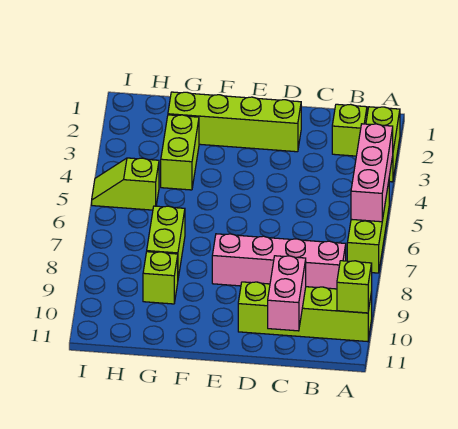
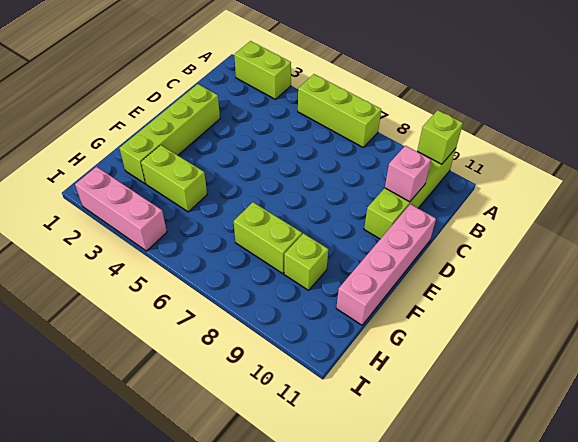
pink 1x3 brick [351,124,393,222] -> pink 1x3 brick moved to [75,167,167,251]
lime 1x1 brick [332,104,367,156] -> none
pink 1x4 brick [212,234,346,289] -> pink 1x4 brick moved to [336,204,436,325]
pink 1x2 brick [268,256,306,331] -> pink 1x1 brick [385,146,431,202]
lime 1x2 slope [92,158,159,210] -> none

